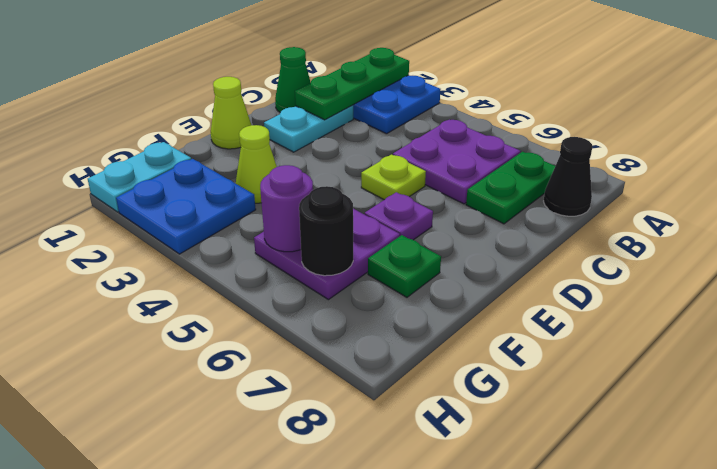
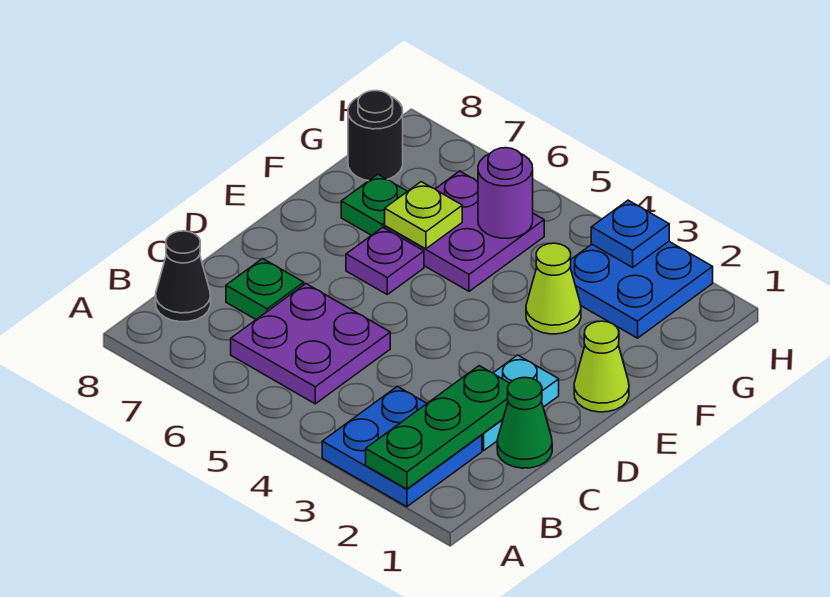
green 1x2 plate [466,152,555,224] -> green 1x1 plate [226,259,304,319]
lime 1x1 plate [361,155,426,200] -> lime 1x1 plate moved to [385,182,462,249]
cyan 1x2 plate [88,142,191,212] -> none
black 1x1 round brick [299,186,353,276] -> black 1x1 round brick moved to [348,91,403,181]
none -> blue 1x1 plate [591,200,669,267]

